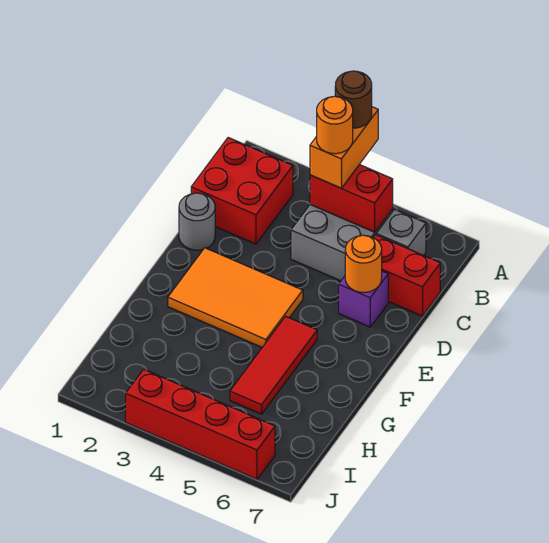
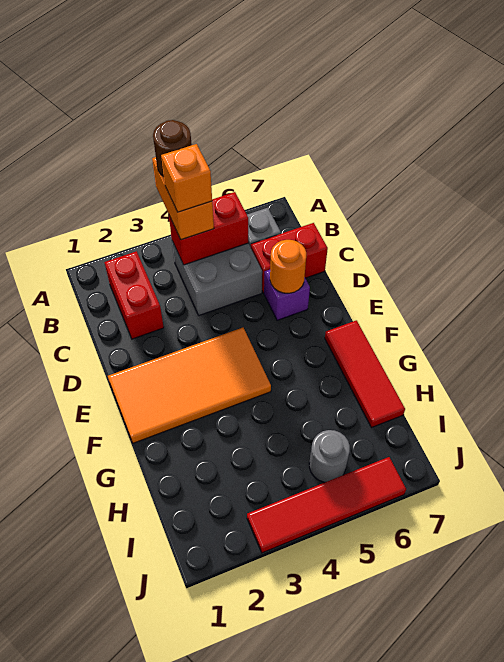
red 2x2 brick [191,138,293,244] -> red 1x2 brick [104,251,164,339]
orange 1x1 round brick [317,96,353,154] -> orange 1x1 brick [161,144,212,212]
grey 1x1 round brick [179,193,215,250] -> grey 1x1 round brick moved to [309,430,350,482]
orange 2x3 tile [168,248,303,347] -> orange 2x4 tile [108,328,271,443]
red 1x3 tile [230,317,317,414] -> red 1x3 tile moved to [325,320,405,428]
red 1x4 brick [126,369,275,479] -> red 1x4 tile [247,457,406,553]

